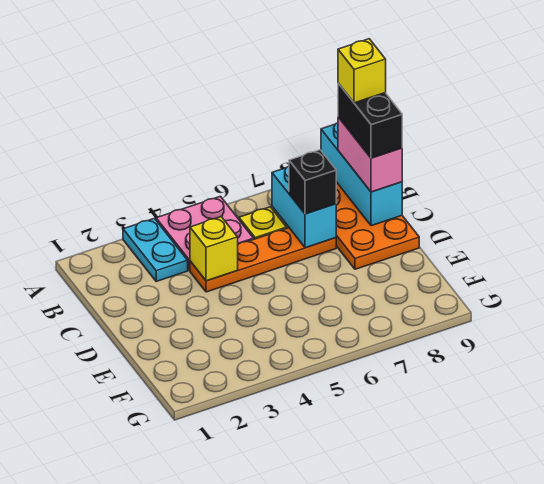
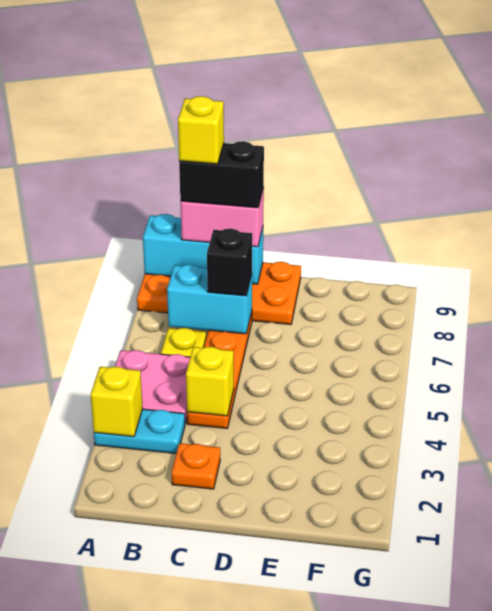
none -> yellow 1x1 brick [91,367,143,437]
none -> orange 1x1 plate [172,443,220,489]

